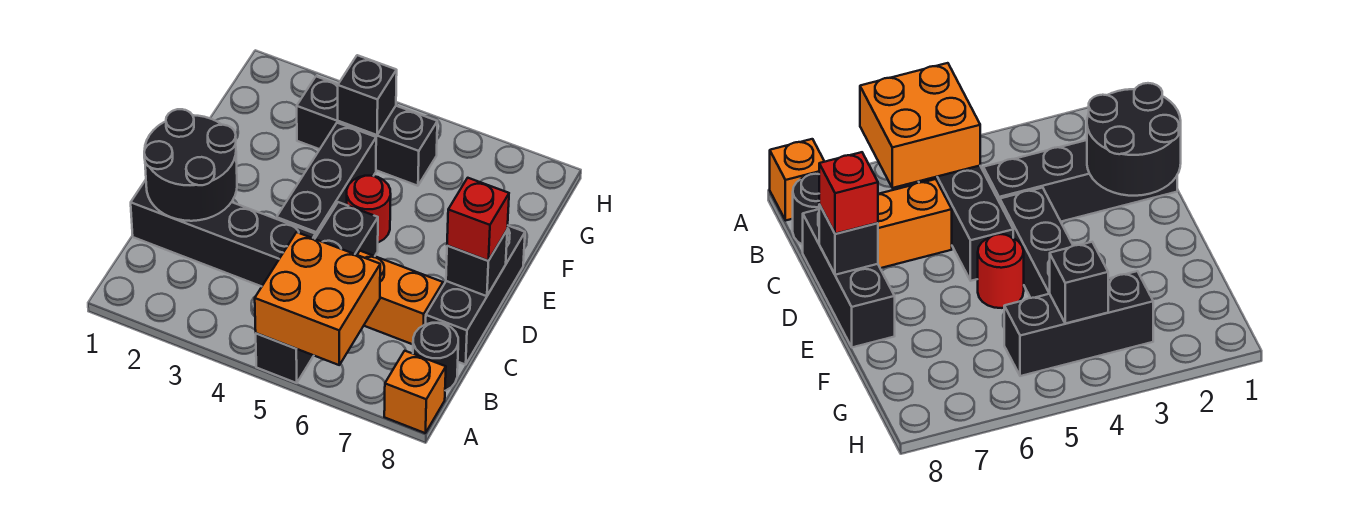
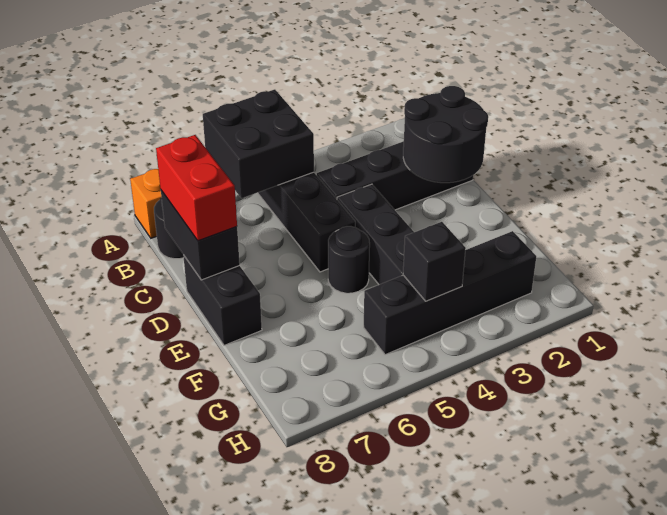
orange 2x2 brick [255,232,380,365] -> black 2x2 brick [203,89,314,198]
orange 1x2 brick [357,251,443,344] -> none
black 1x3 brick [426,226,525,365] -> black 1x2 brick [183,255,262,345]
black 1x1 brick [446,231,507,296] -> black 1x2 brick [161,190,240,280]
red 1x1 brick [447,178,509,261] -> red 1x2 brick [156,135,237,241]
red 1x1 round brick [347,176,391,242] -> black 1x1 round brick [328,226,370,293]
black 1x3 brick [297,76,437,186] -> black 1x4 brick [364,231,536,355]

